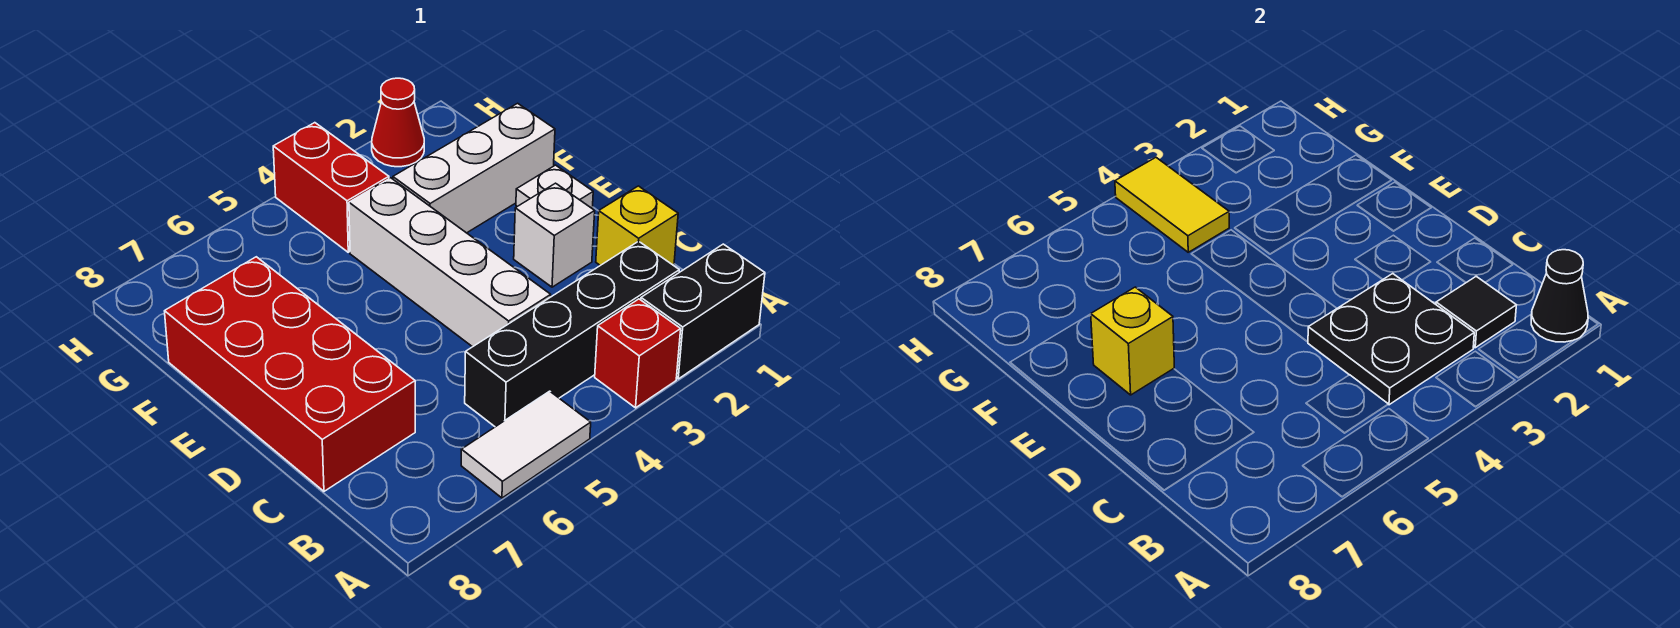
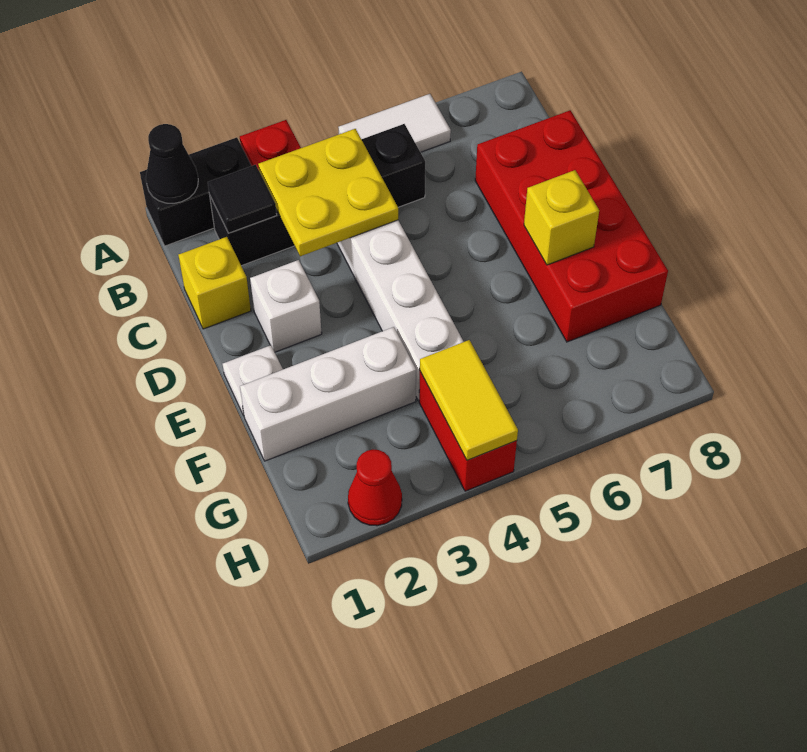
black 2x2 plate [1308,274,1474,405] -> yellow 2x2 plate [258,129,398,256]

